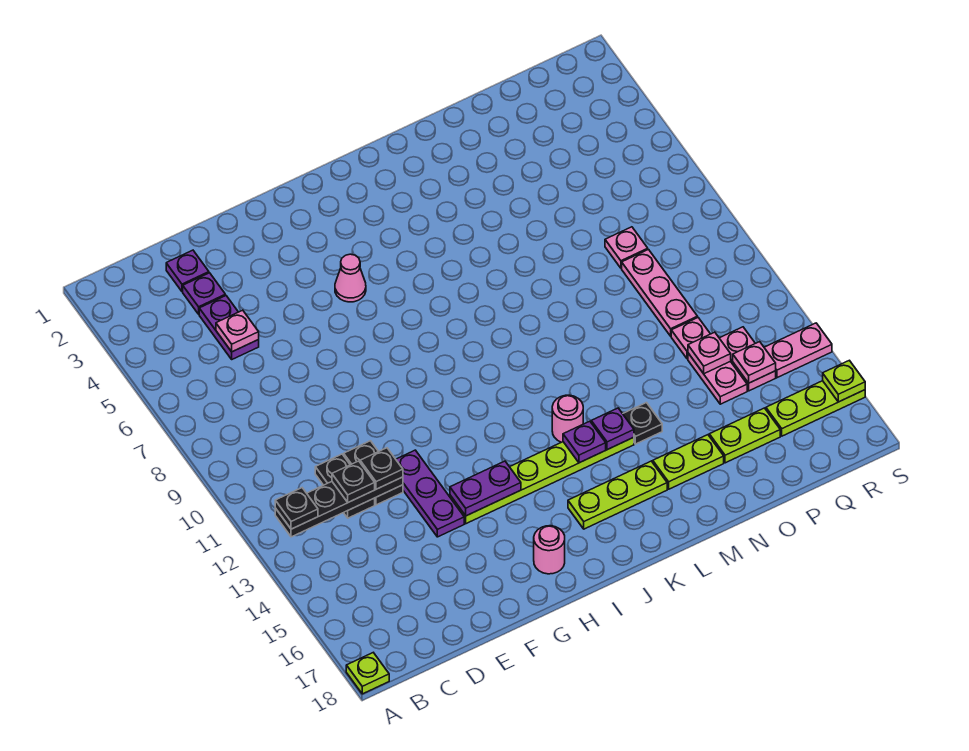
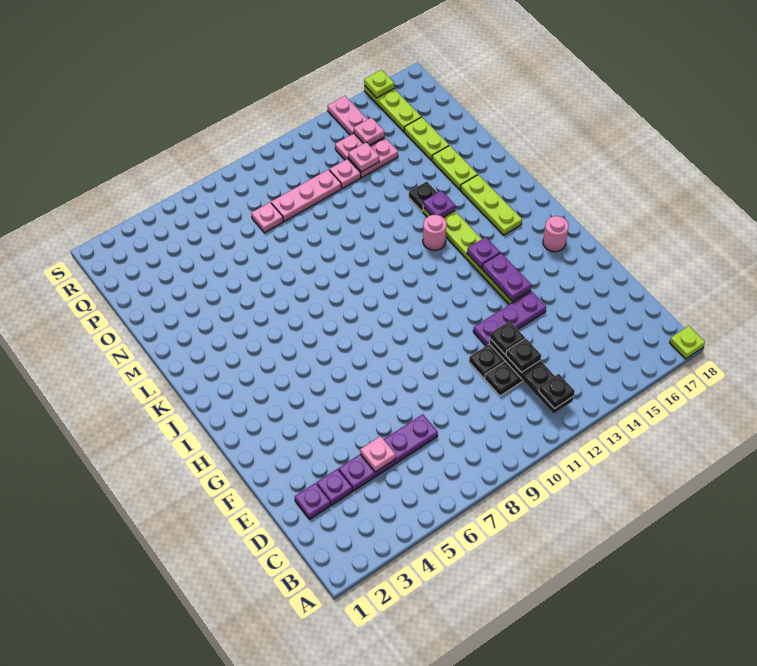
purple 1x2 plate [199,296,259,359] -> purple 1x4 plate [339,414,438,491]
pink 1x1 cone [335,254,366,302] -> none
purple 1x1 plate [563,421,606,463] -> purple 1x1 plate moved to [467,237,500,268]

